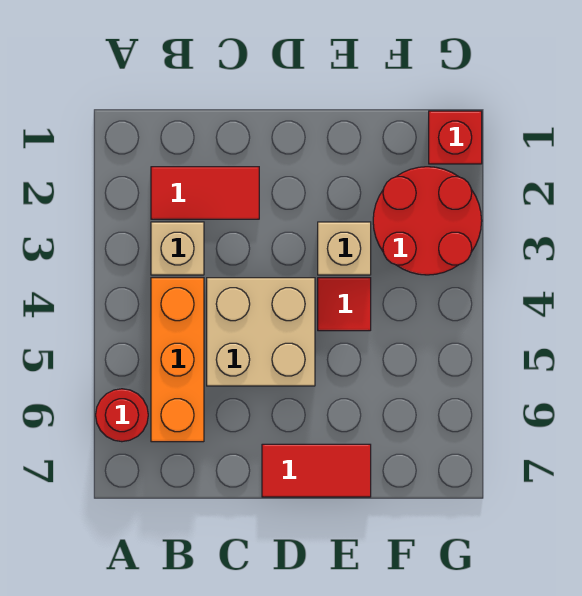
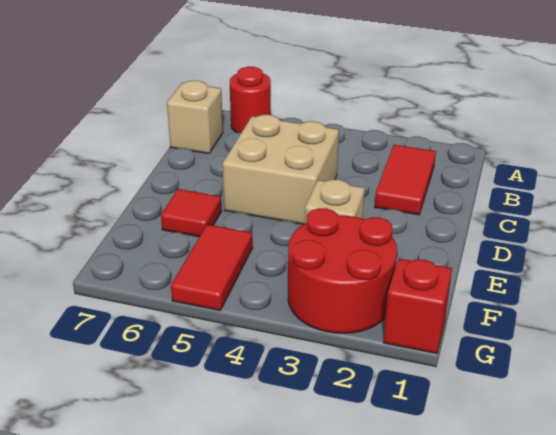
tan 1x1 brick [151,222,204,275] -> tan 1x1 brick moved to [167,81,223,154]
orange 1x3 brick [151,278,204,442] -> none
red 1x2 tile [262,444,371,497] -> red 1x2 tile moved to [171,224,253,310]
red 1x1 tile [318,278,371,331] -> red 1x1 tile moved to [161,189,222,237]

